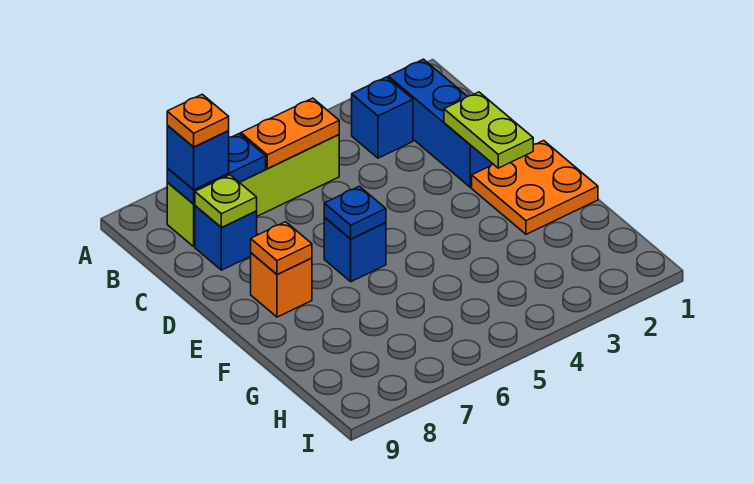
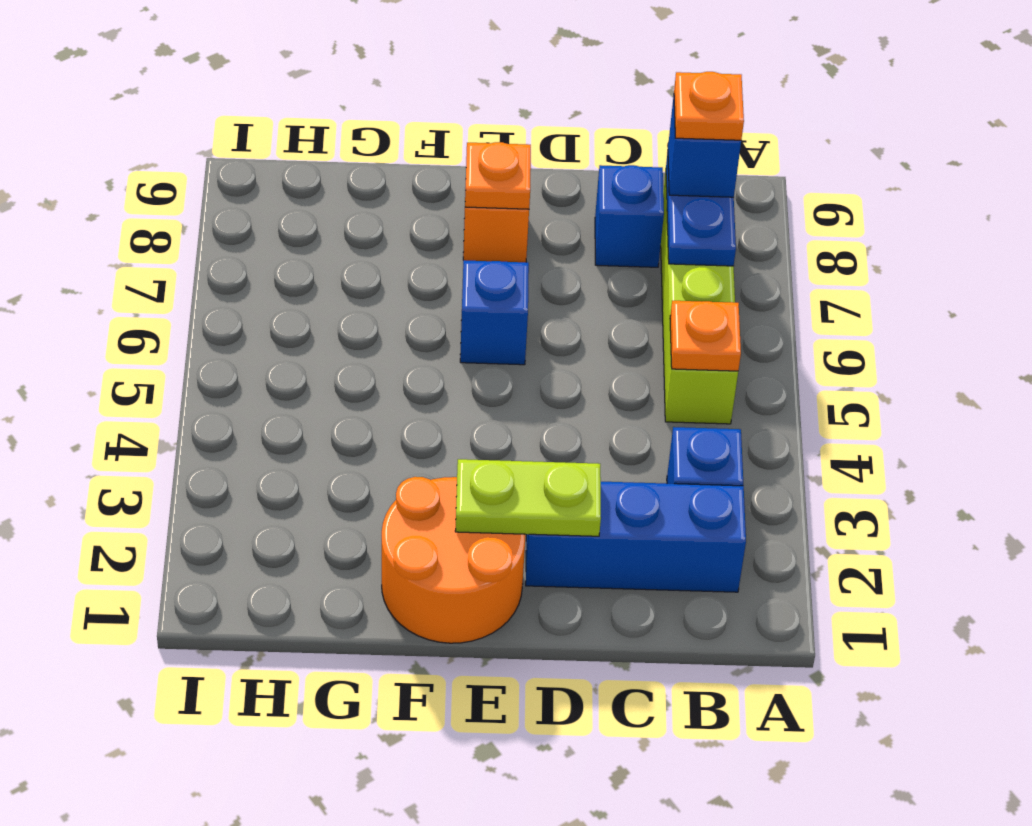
orange 1x2 plate [241,98,339,169] -> orange 1x1 plate [670,301,741,371]
lime 1x1 plate [195,175,257,227] -> none
orange 2x2 plate [472,141,598,234] -> orange 2x2 round brick [382,477,526,643]
blue 1x1 plate [324,186,386,239] -> none

